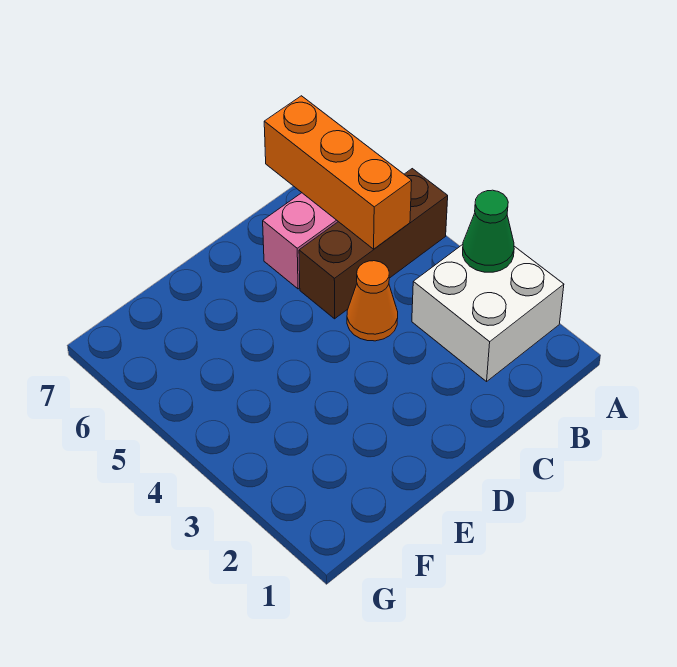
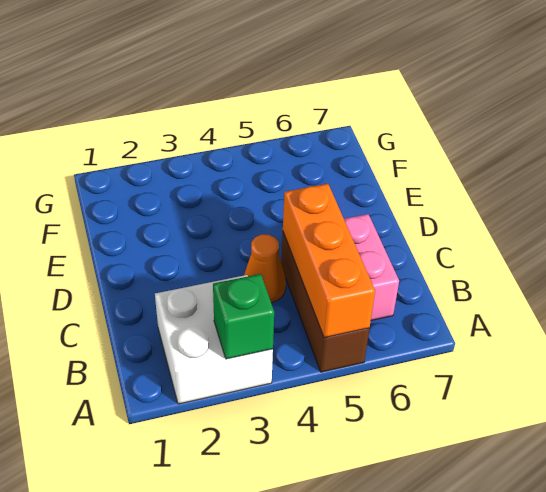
green 1x1 cone [463,190,514,272] -> green 1x1 brick [213,274,274,359]
orange 1x3 brick [264,96,412,249] -> orange 1x3 brick turned to [283,184,375,338]

